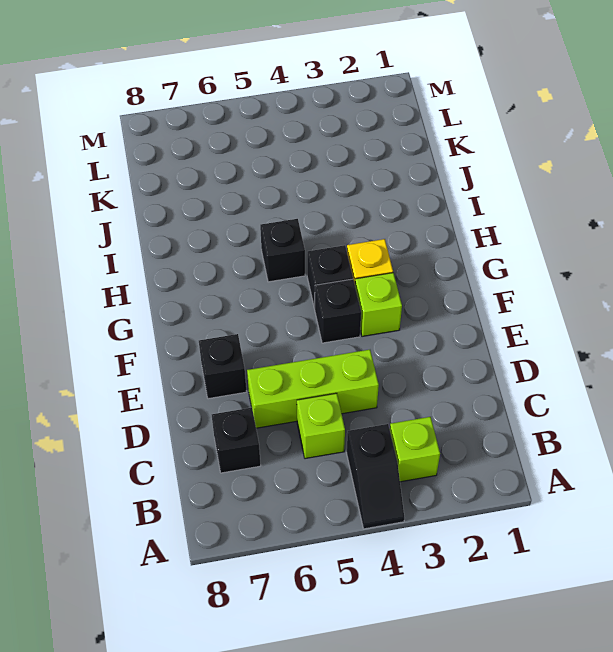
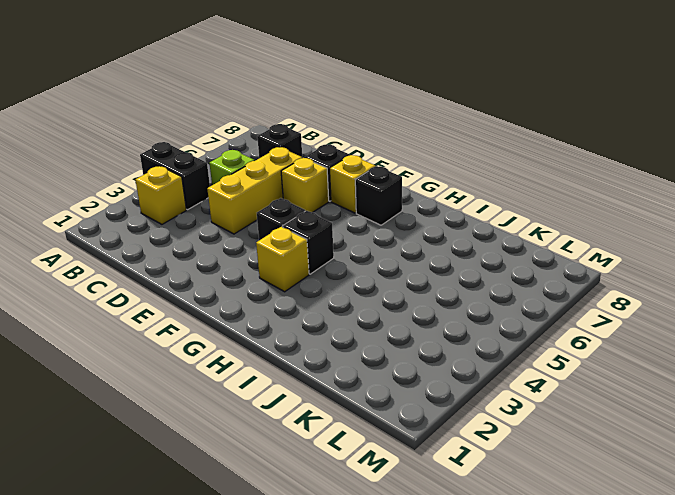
black 1x2 slope [347,424,404,529] -> black 1x2 brick [140,142,210,210]
lime 1x1 brick [390,417,440,482] -> yellow 1x1 brick [136,166,186,224]
lime 1x3 brick [247,350,379,428] -> yellow 1x3 brick [207,147,302,234]
none -> yellow 1x1 brick [281,158,329,212]
lime 1x1 brick [355,273,402,336] -> none
none -> yellow 1x1 brick [330,155,375,213]
black 1x1 brick [260,219,305,282] -> black 1x1 brick moved to [355,166,402,225]

